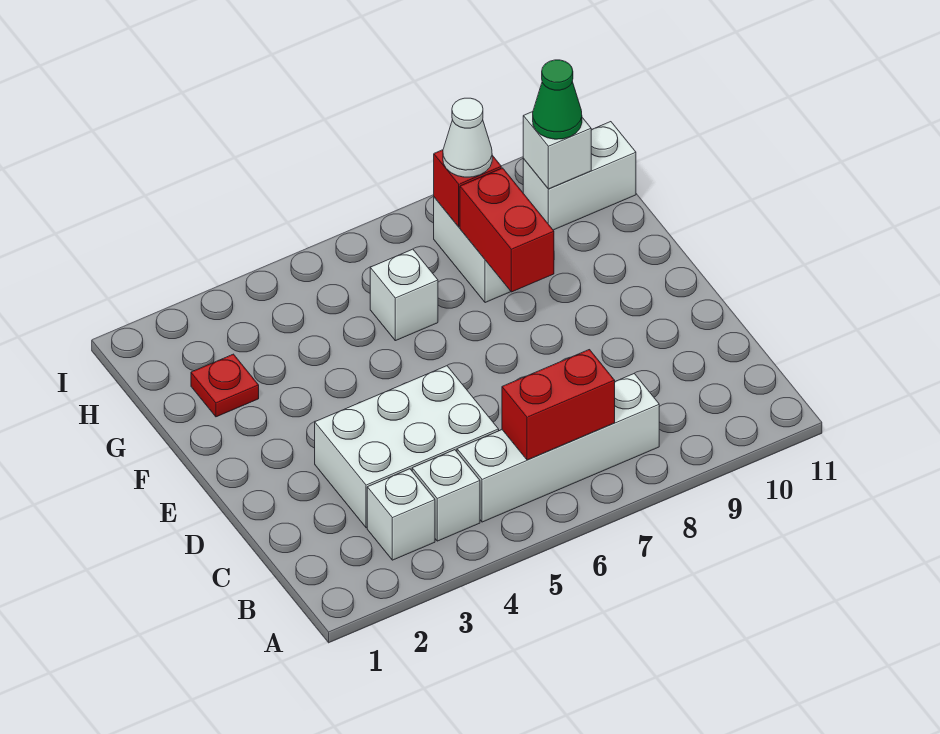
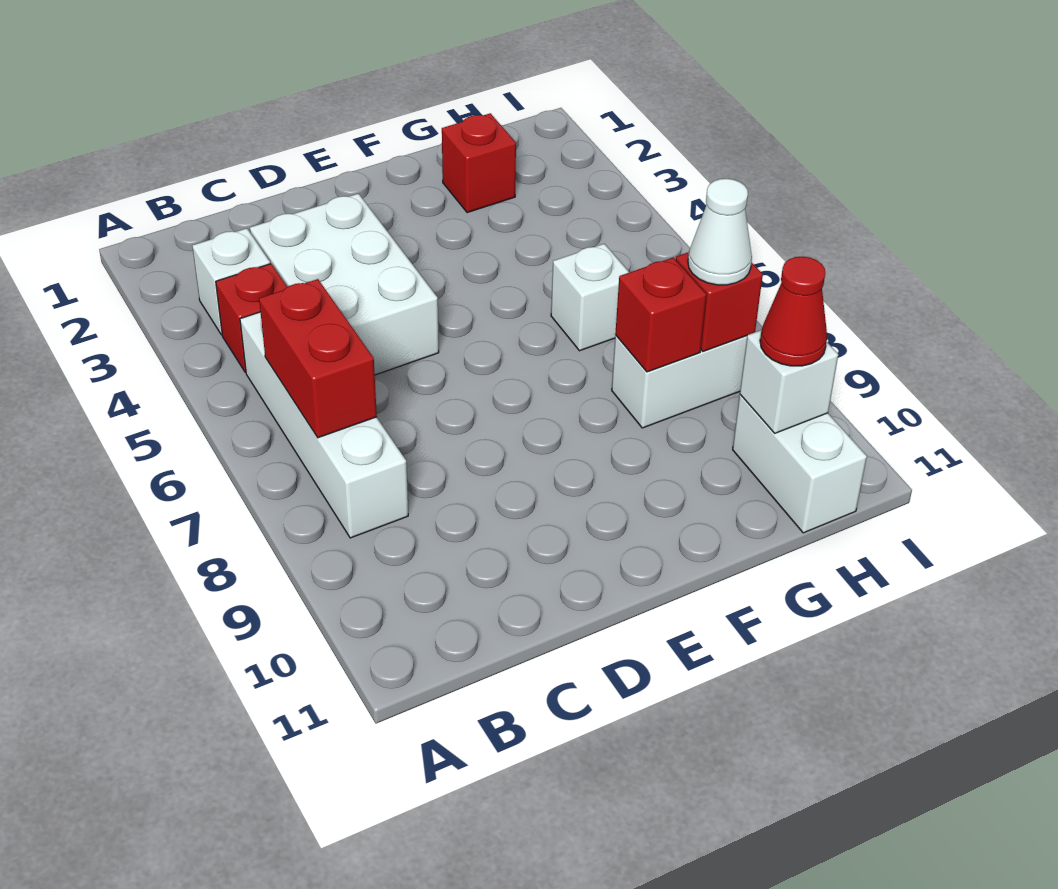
white 1x1 brick [412,450,480,541] -> red 1x1 brick [216,264,287,372]
red 1x2 brick [460,168,554,292] -> red 1x1 brick [615,258,706,372]
red 1x1 plate [191,354,259,417] -> red 1x1 brick [442,113,516,213]
green 1x1 cone [533,60,582,139] -> red 1x1 cone [760,256,827,366]

